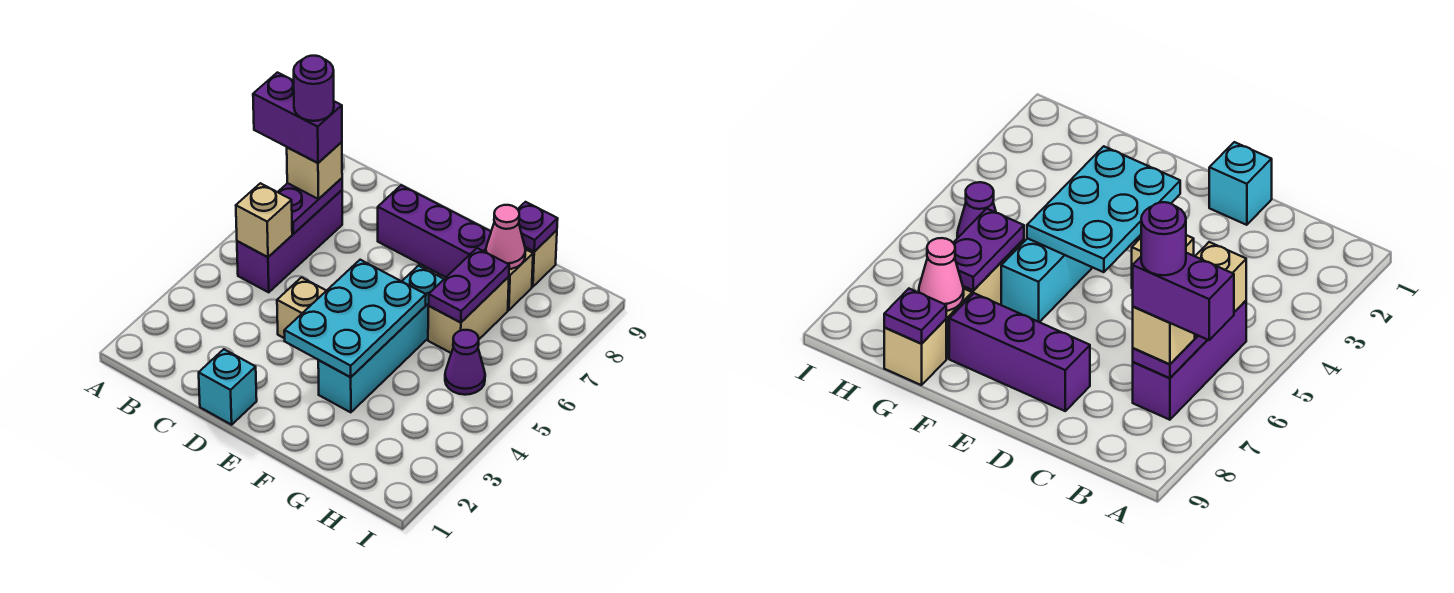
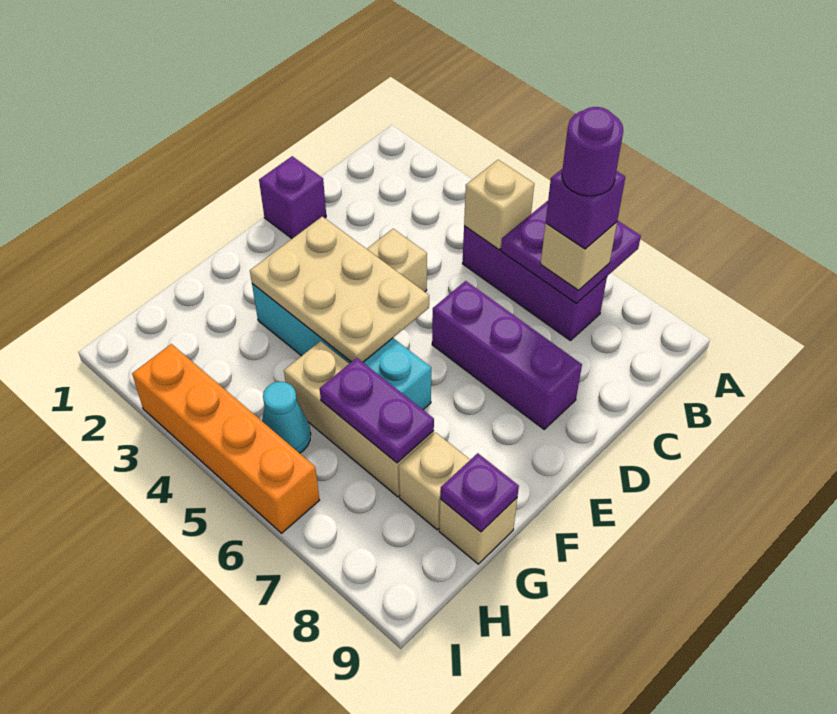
purple 1x2 brick [253,73,342,163] -> purple 1x1 brick [546,168,625,249]
purple 1x2 plate [278,178,342,234] -> purple 2x2 plate [501,201,641,303]
cyan 1x1 brick [199,349,257,425] -> purple 1x1 brick [259,156,326,238]
purple 1x3 brick [378,185,491,277] -> purple 1x3 brick turned to [432,281,582,429]
cyan 2x3 plate [284,260,426,377] -> tan 2x3 plate [250,217,429,362]
tan 1x2 brick [428,277,509,353] -> tan 1x3 brick [284,341,434,497]
pink 1x1 cone [486,205,526,269] -> none
purple 1x1 cone [445,330,485,395] -> cyan 1x1 cone [262,382,311,453]
none -> orange 1x4 brick [132,344,319,533]

